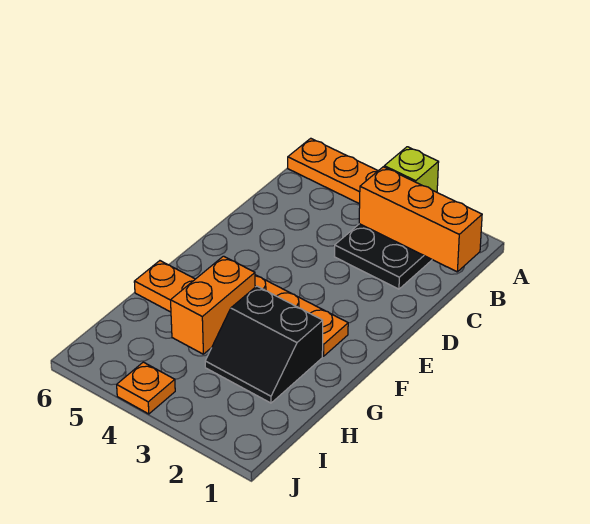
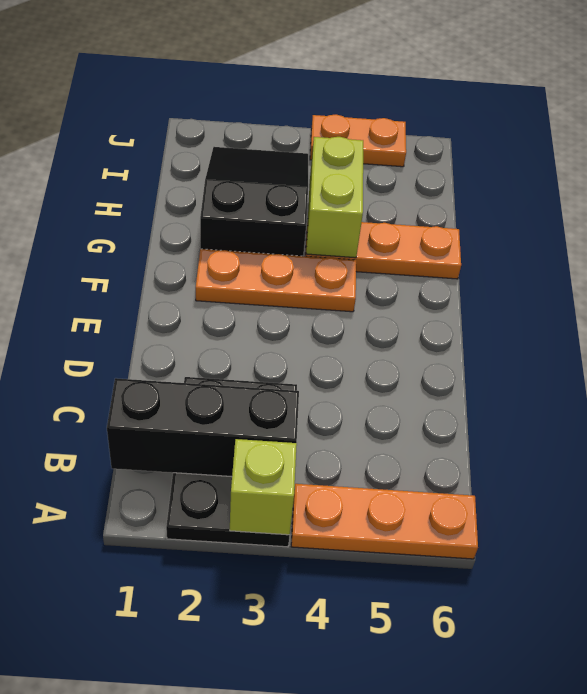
orange 1x3 brick [359,167,482,272] -> black 1x3 brick [107,378,299,477]
black 2x2 slope [205,286,323,403] -> black 2x3 slope [200,147,308,256]
orange 1x2 brick [171,256,255,354] -> lime 1x2 brick [306,137,363,258]
orange 1x1 plate [117,362,175,414] -> orange 1x2 plate [310,115,406,167]

